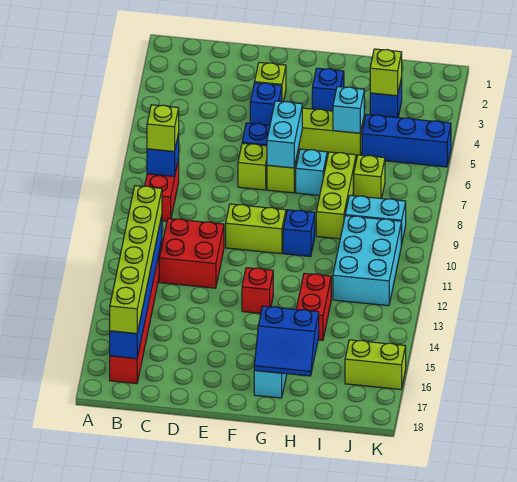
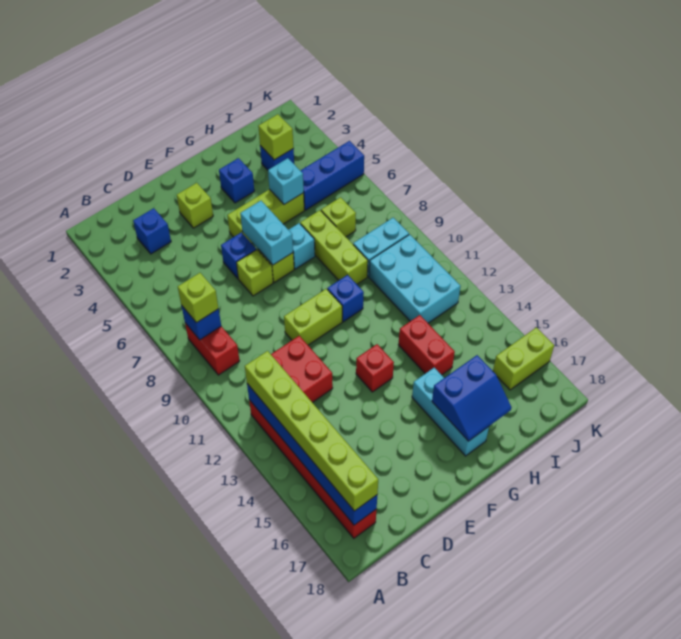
blue 1x1 brick [250,83,282,125] -> blue 1x1 brick moved to [133,208,171,254]

